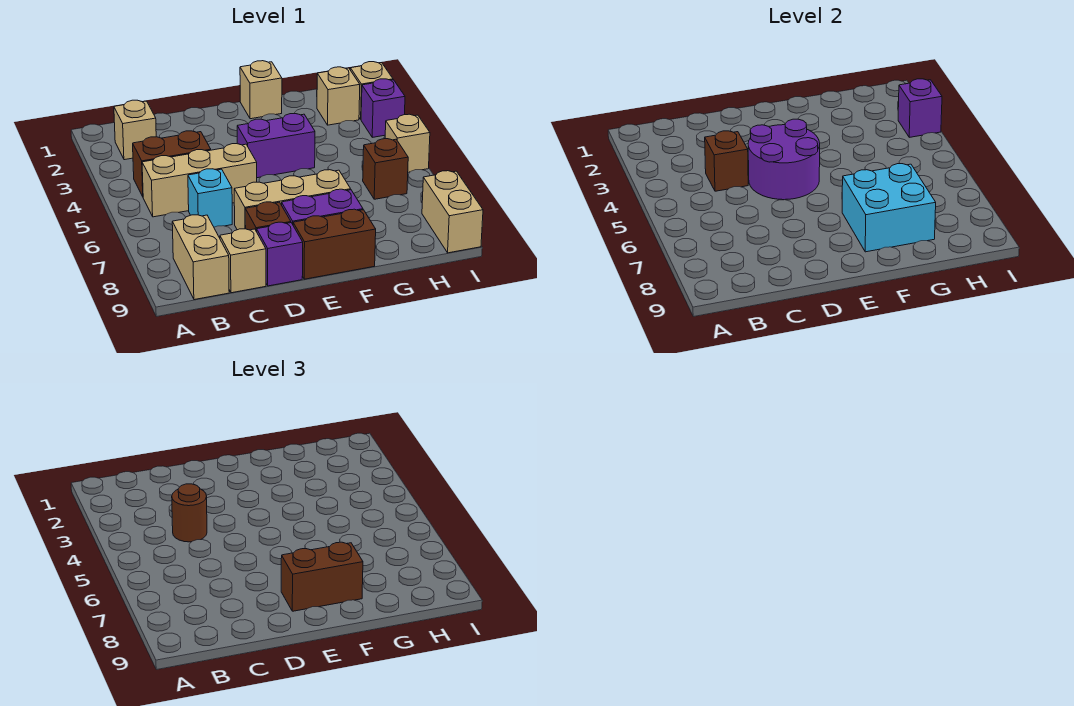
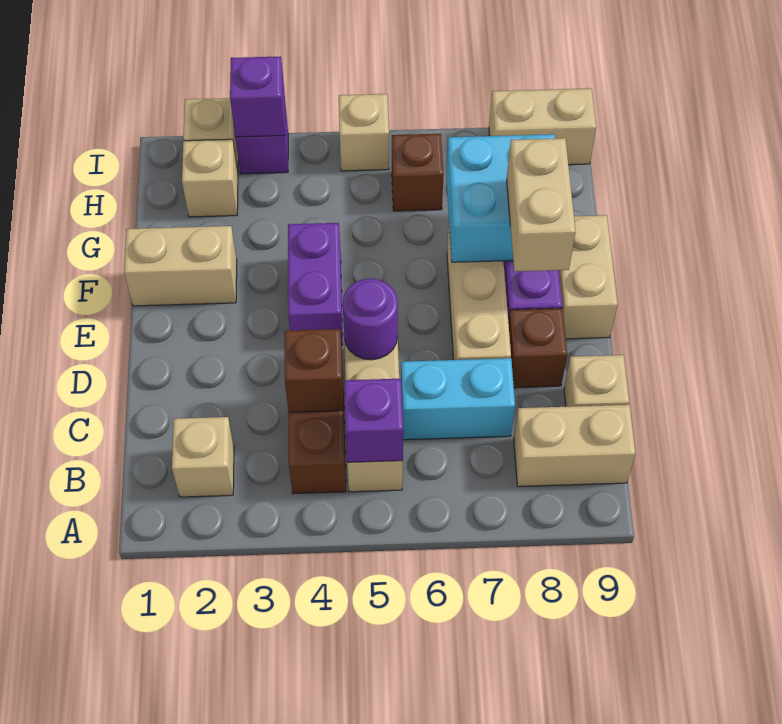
brown 1x1 round brick [172,484,207,542] -> none
cyan 1x1 brick [188,169,232,227] -> cyan 1x2 brick [401,358,515,440]
purple 2x2 round brick [748,119,820,200] -> purple 1x1 round brick [343,279,398,360]
purple 1x1 brick [257,222,303,286] -> purple 1x1 brick moved to [344,379,403,462]
brown 1x2 brick [281,542,363,611] -> tan 1x2 brick [507,138,576,272]
brown 1x2 brick [293,209,376,279] -> tan 1x2 brick [559,215,618,339]
tan 1x1 brick [240,61,282,119] -> tan 1x2 brick [124,226,237,306]

